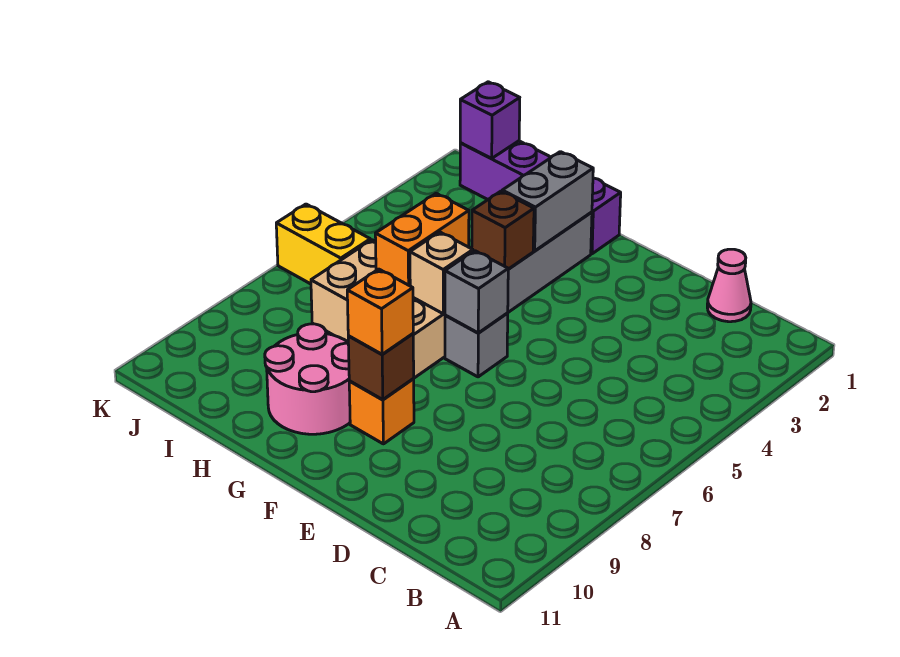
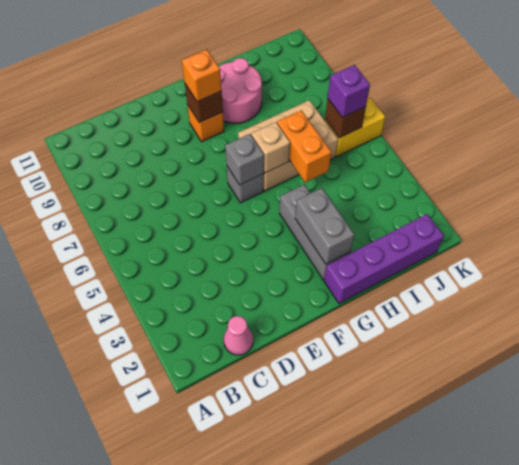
brown 1x1 brick [472,191,534,269] -> brown 1x1 brick moved to [325,99,366,138]
purple 1x1 brick [460,82,520,159] -> purple 1x1 brick moved to [328,65,370,117]

